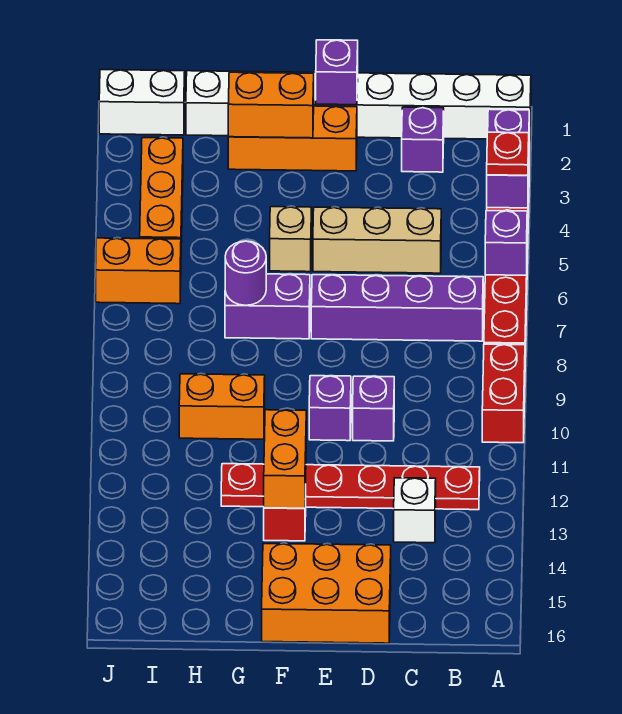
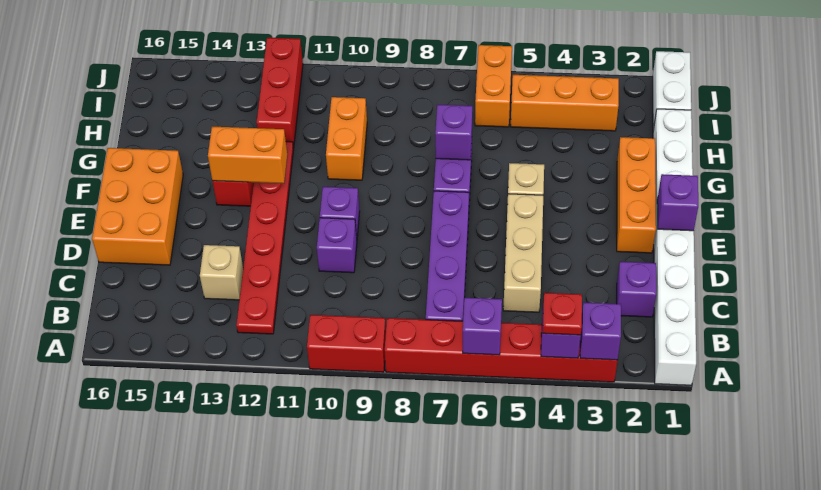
white 1x1 brick [394,478,436,543] -> tan 1x1 brick [200,245,243,300]
orange 1x2 brick [228,72,314,138] -> none
purple 1x1 round brick [225,241,266,305] -> purple 1x1 brick [435,105,472,160]
none -> red 1x3 brick [257,38,303,148]

